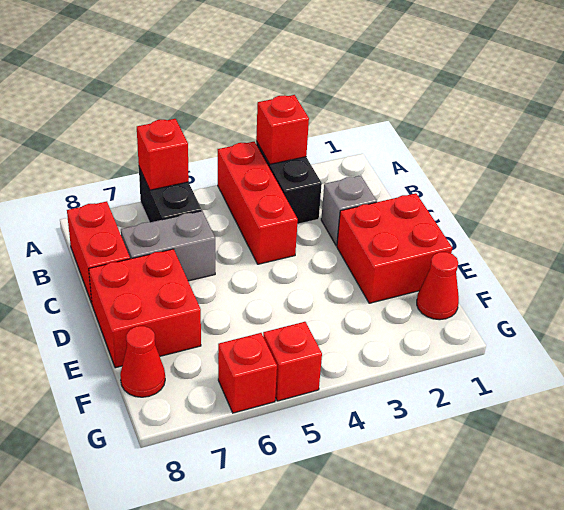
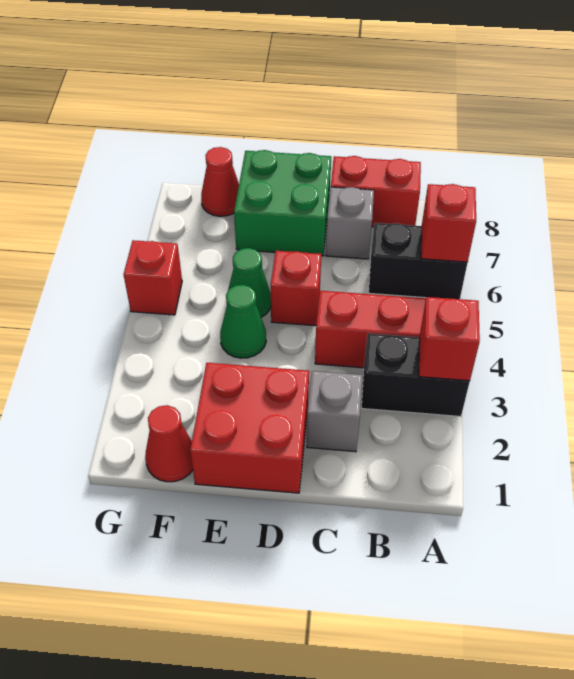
grey 1x2 brick [121,211,215,281] -> grey 1x1 brick [326,187,374,259]
red 2x2 brick [89,249,201,368] -> green 2x2 brick [234,150,331,256]
none -> green 1x1 cone [220,285,266,358]
none -> green 1x1 cone [228,248,271,317]
red 1x1 brick [218,333,277,413] -> red 1x1 brick moved to [271,251,321,326]

